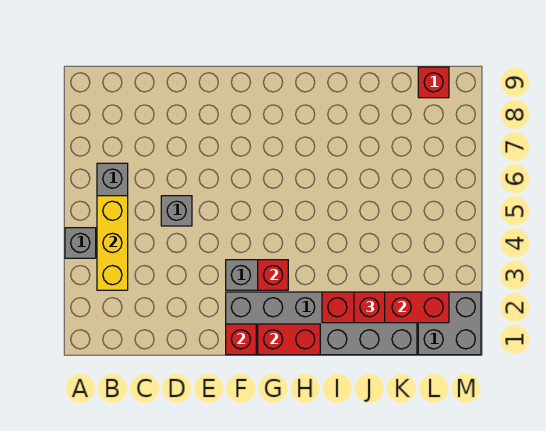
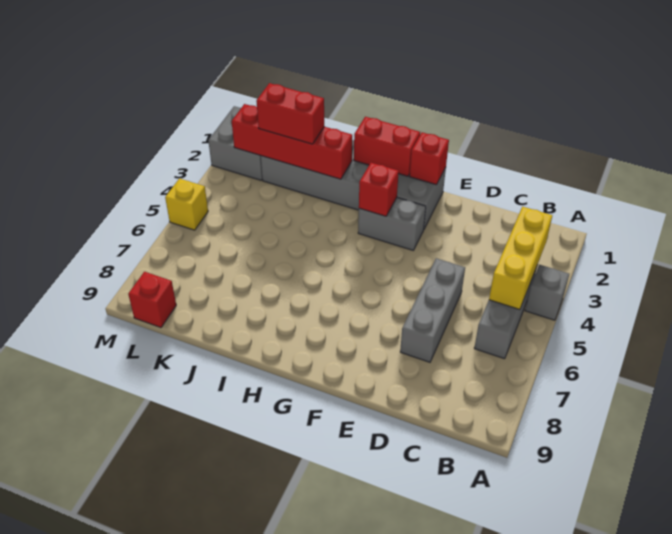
grey 1x1 brick [161,196,192,226] -> grey 1x3 brick [400,258,465,362]
red 1x1 brick [354,292,385,323] -> red 1x2 brick [256,83,324,144]
none -> yellow 1x1 brick [165,178,208,230]

